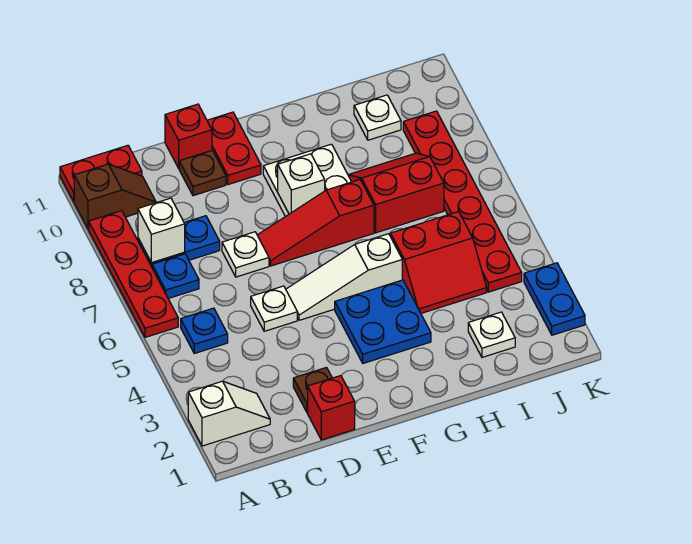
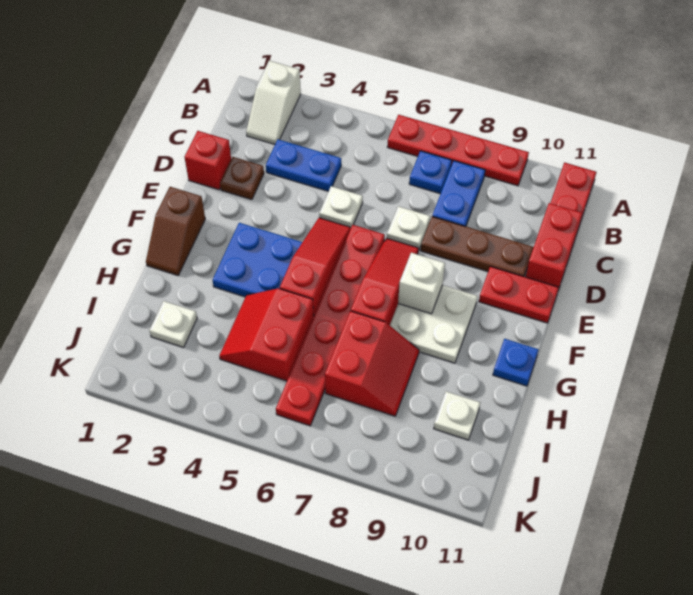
brown 1x2 slope [74,164,156,229] -> brown 1x2 slope moved to [146,187,205,275]
blue 1x1 plate [181,308,228,353] -> blue 1x1 plate moved to [493,339,539,386]
white 1x1 brick [138,198,185,263] -> none
brown 1x1 plate [179,150,226,196] -> brown 1x3 plate [421,217,533,276]
red 1x1 brick [165,104,212,168] -> red 1x2 brick [526,203,582,287]
white 1x3 slope [286,234,402,320] -> red 1x3 slope [280,218,351,315]
red 1x6 plate [403,111,522,292] -> red 1x6 plate turned to [276,225,385,426]
blue 1x2 plate [524,263,585,335] -> blue 1x2 plate moved to [266,139,341,191]

